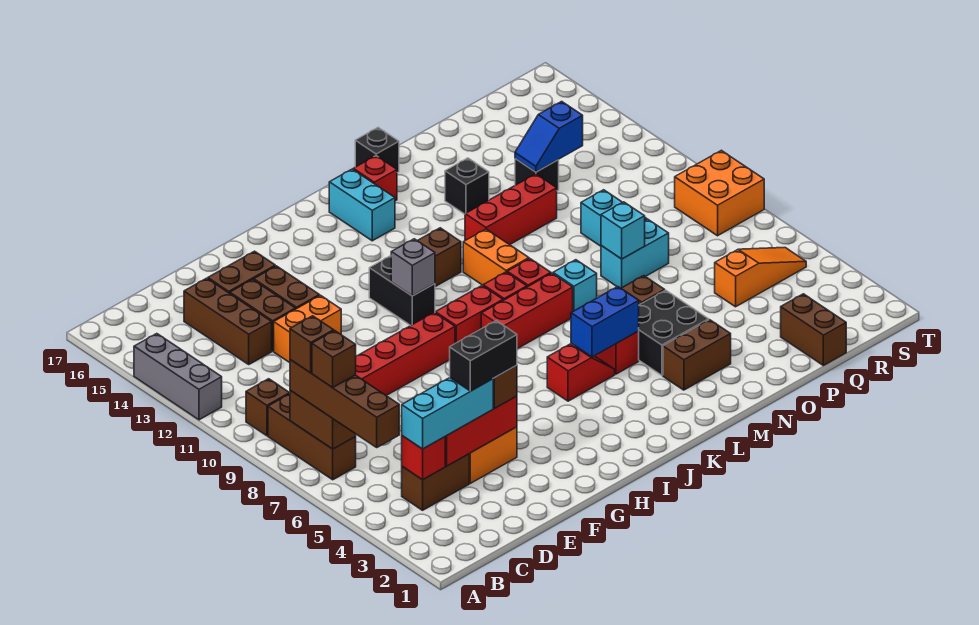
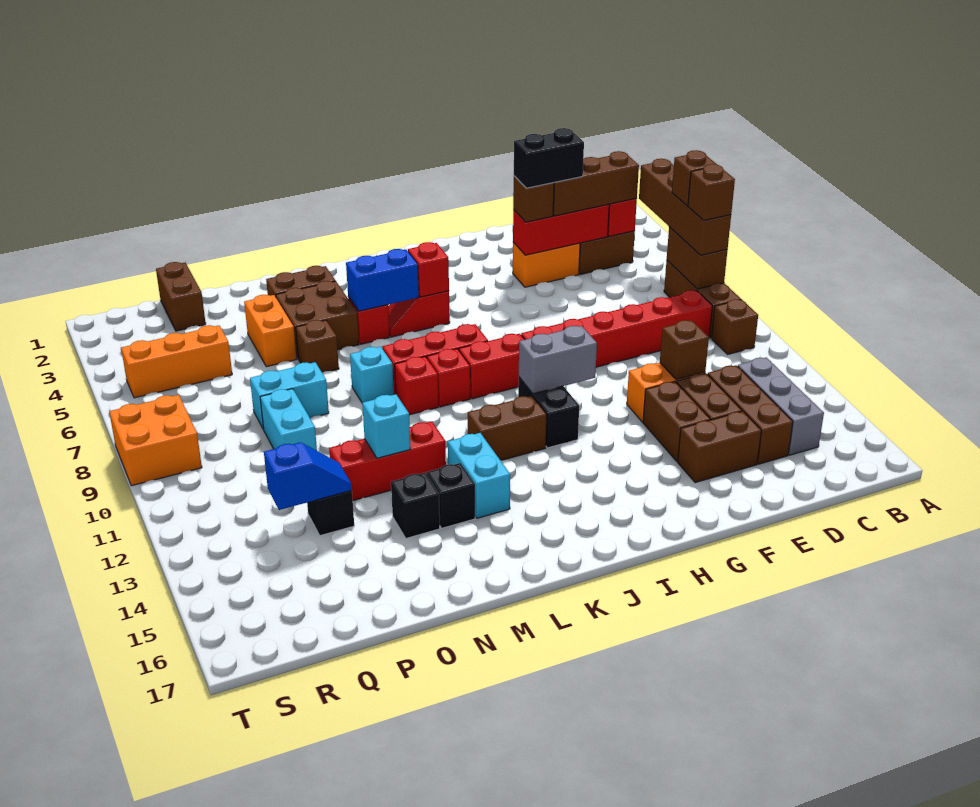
grey 1x3 brick [134,334,222,420] -> grey 1x3 brick moved to [738,357,824,455]
cyan 1x3 brick [402,378,493,449] -> brown 1x3 brick [553,151,639,216]
none -> brown 1x1 brick [660,320,709,380]
grey 1x1 brick [391,239,435,296] -> grey 1x2 brick [519,326,597,394]
cyan 1x2 brick [329,169,395,241] -> cyan 1x2 brick moved to [448,433,510,518]
orange 1x2 brick [463,229,529,285] -> orange 1x2 brick moved to [244,295,297,367]
red 1x1 brick [353,156,397,201] -> red 1x1 brick moved to [408,242,449,297]
black 2x2 brick [639,290,709,375] -> brown 2x2 brick [276,281,359,359]
black 1x1 brick [355,128,399,173] -> black 1x1 brick moved to [427,463,475,528]
cyan 1x1 brick [601,202,645,259] -> cyan 1x1 brick moved to [362,394,411,458]
orange 1x3 slope [715,248,806,307] -> orange 1x3 brick [121,325,232,398]

